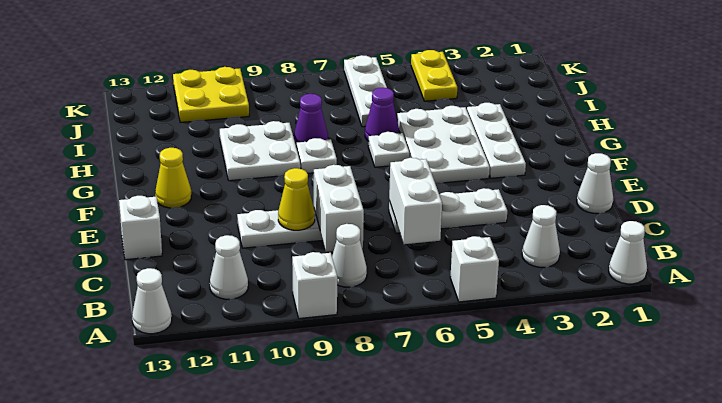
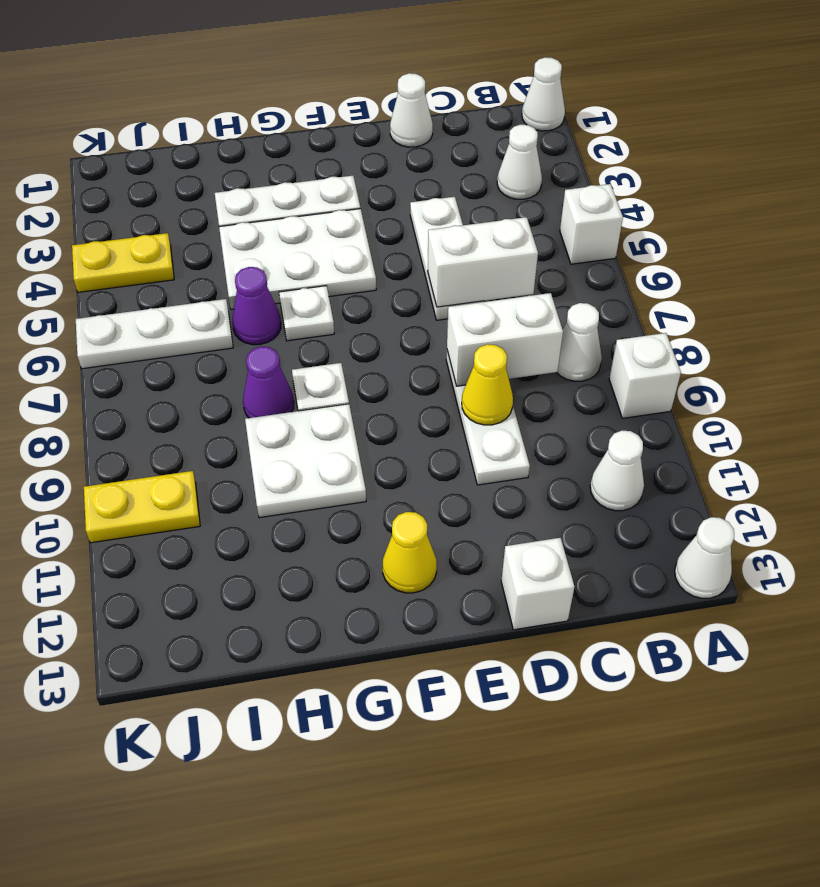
yellow 2x2 plate [173,67,249,123] -> yellow 1x2 plate [84,471,200,543]

